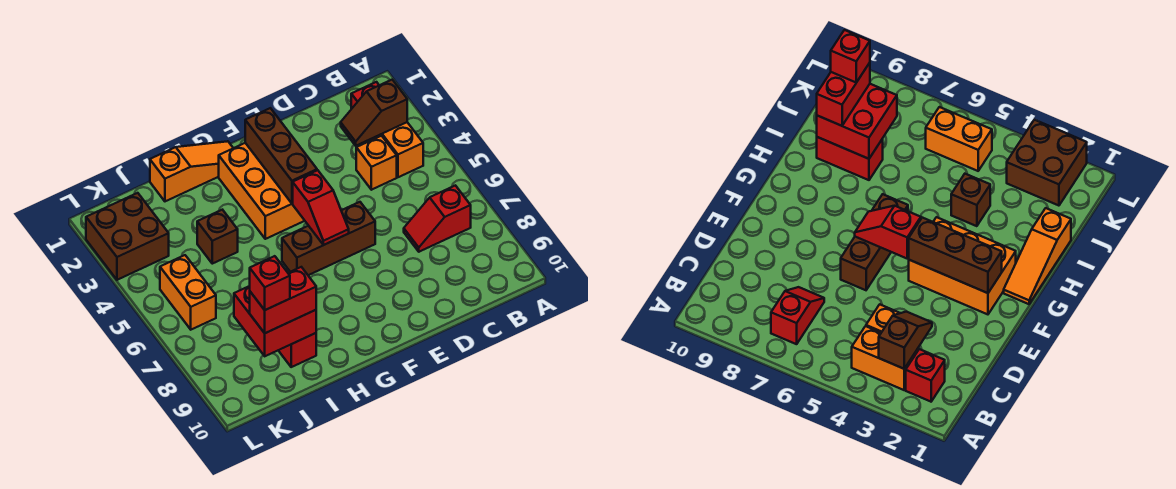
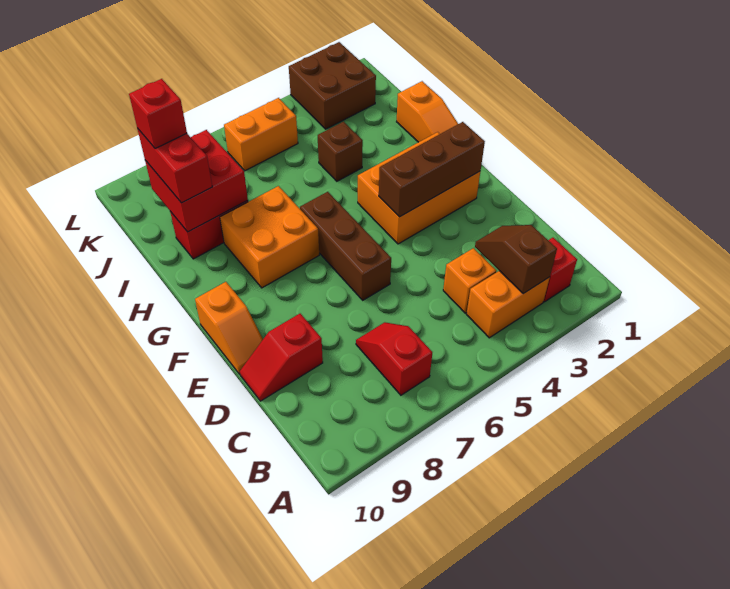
none -> orange 1x2 slope [195,282,263,374]
red 1x2 slope [292,170,349,245] -> red 1x2 slope moved to [240,314,323,401]
none -> orange 2x2 brick [220,186,319,288]

